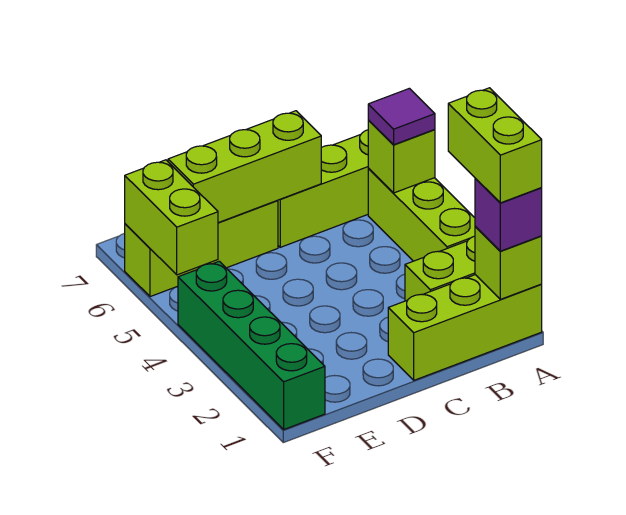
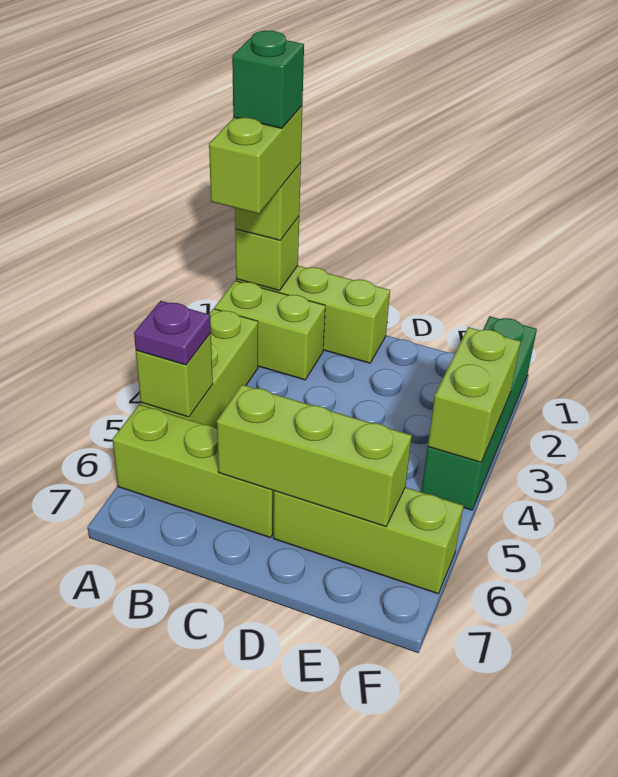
purple 1x1 brick [475,178,542,251] -> lime 1x1 brick [235,163,301,240]
none -> green 1x1 brick [232,31,304,128]
purple 1x1 tile [368,88,435,145] -> purple 1x1 plate [134,301,211,365]
lime 1x2 brick [125,160,218,275] -> lime 1x2 brick moved to [428,327,521,462]

